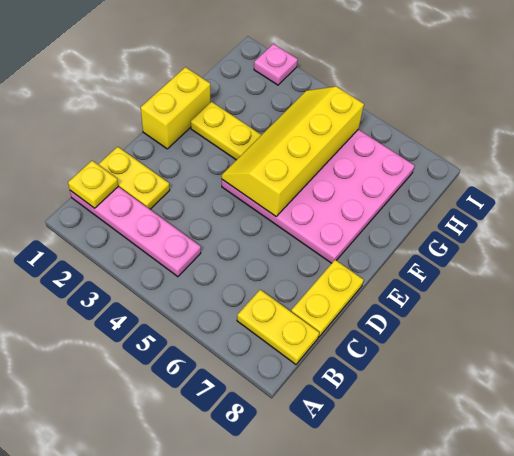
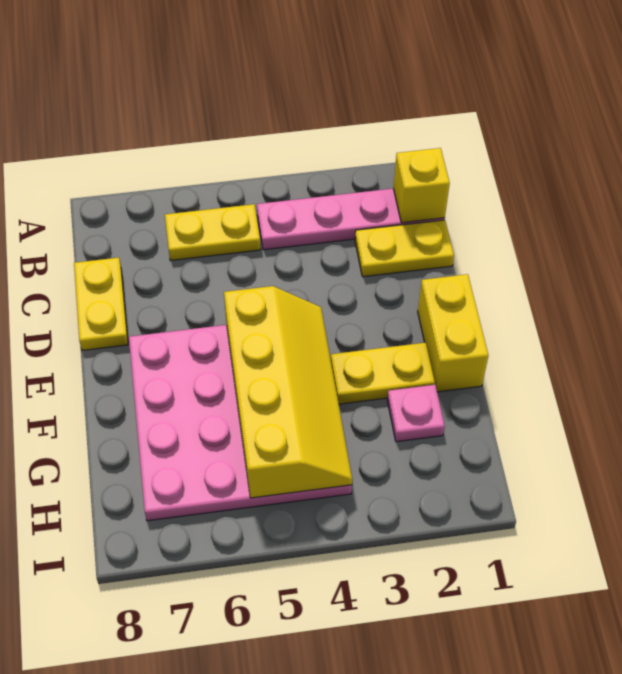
yellow 1x1 plate [68,161,118,208] -> yellow 1x1 brick [393,148,450,223]
yellow 1x2 plate [237,290,319,364] -> yellow 1x2 plate moved to [165,204,261,261]
pink 1x1 plate [254,44,298,85] -> pink 1x1 plate moved to [387,385,445,442]

